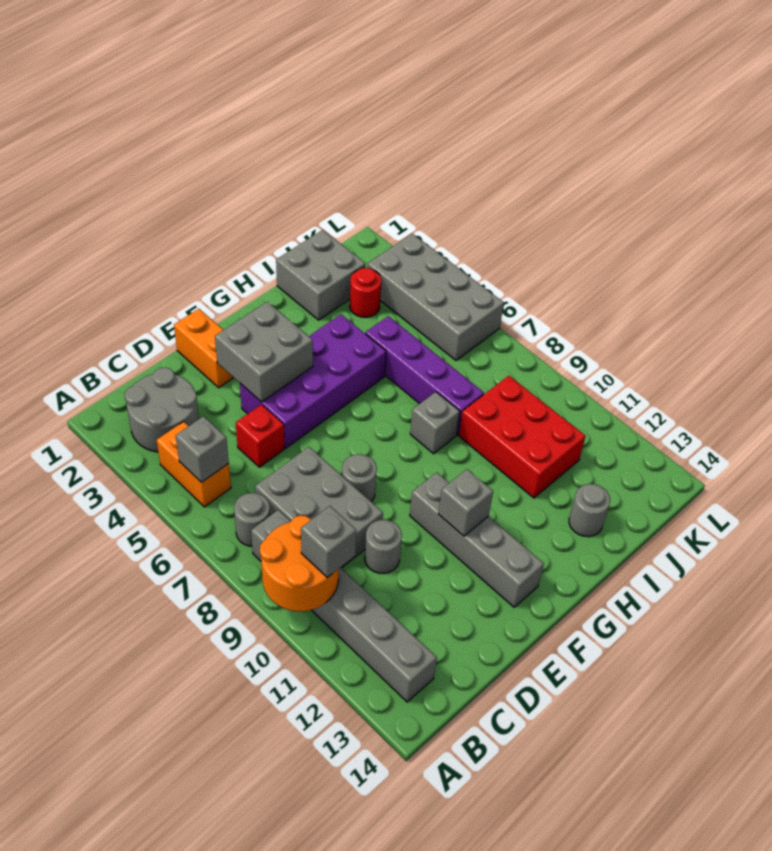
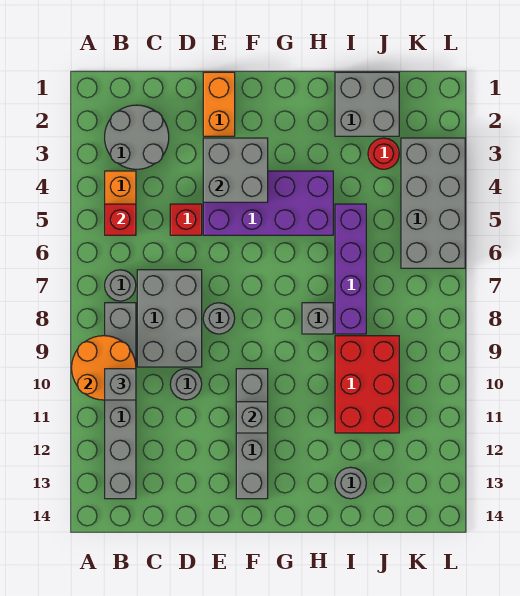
grey 1x1 brick [176,416,229,482] -> red 1x1 brick [105,204,136,235]

